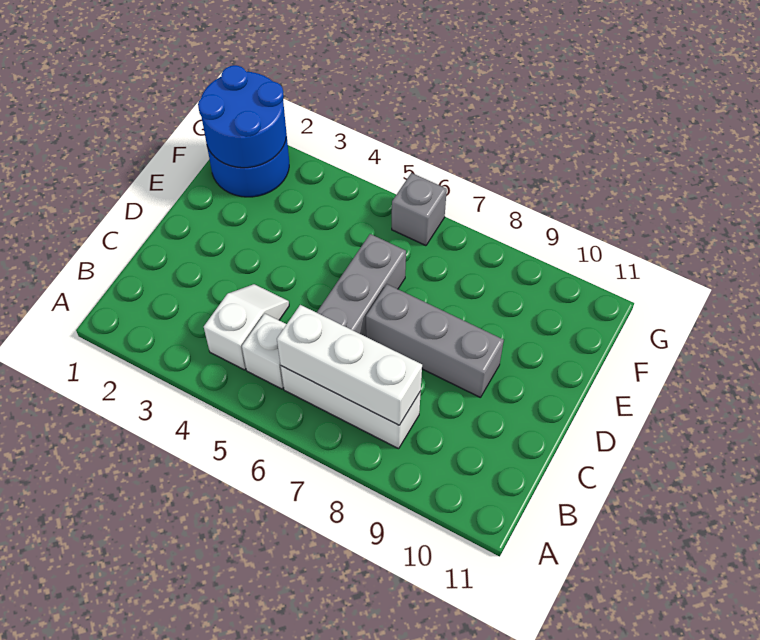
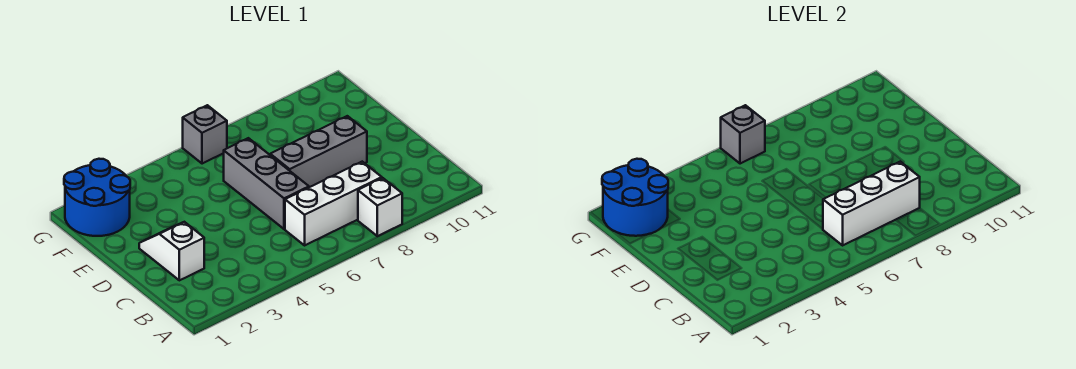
white 1x2 slope [204,284,289,370] -> white 1x2 slope moved to [139,222,204,280]
white 1x1 brick [242,314,286,389] -> white 1x1 brick moved to [358,178,402,236]
none -> grey 1x1 brick [721,105,765,164]

